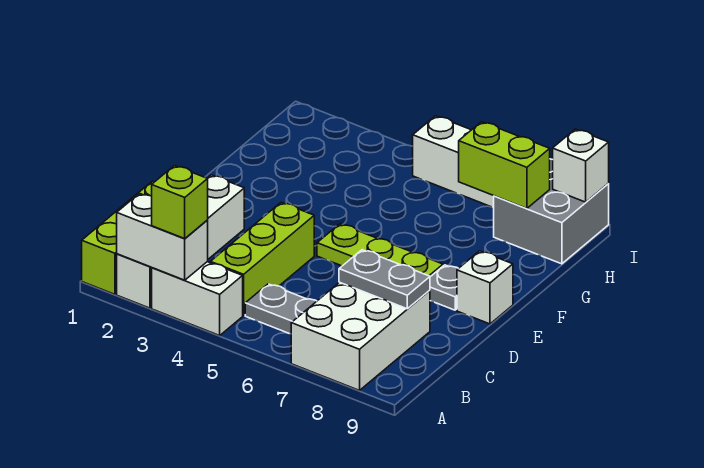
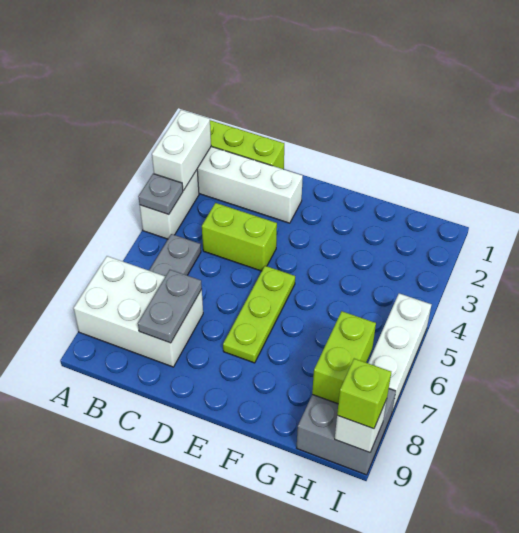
lime 1x1 brick [152,166,208,239] -> lime 1x1 brick moved to [337,359,391,429]
lime 1x3 brick [210,202,314,315] -> lime 1x2 brick [202,203,277,271]
grey 1x1 plate [430,265,458,310] -> grey 1x1 plate moved to [138,174,183,214]
white 1x1 brick [457,251,513,324] -> none

